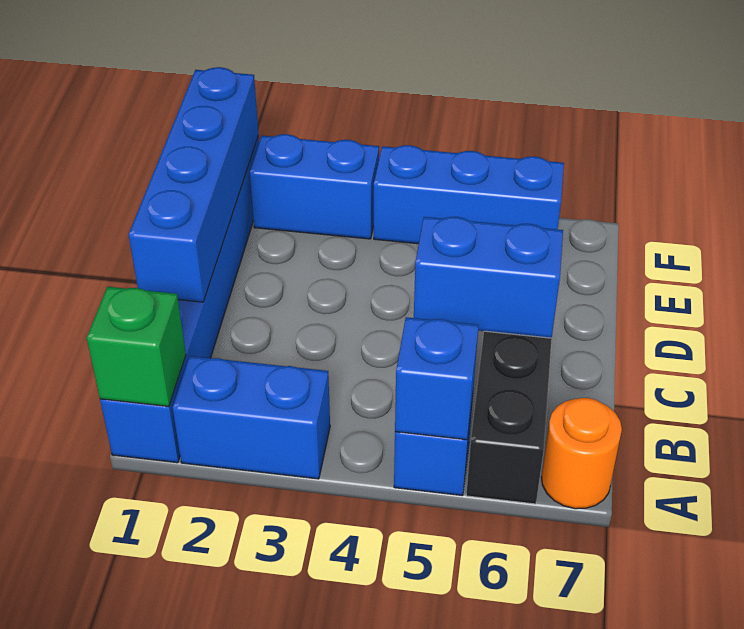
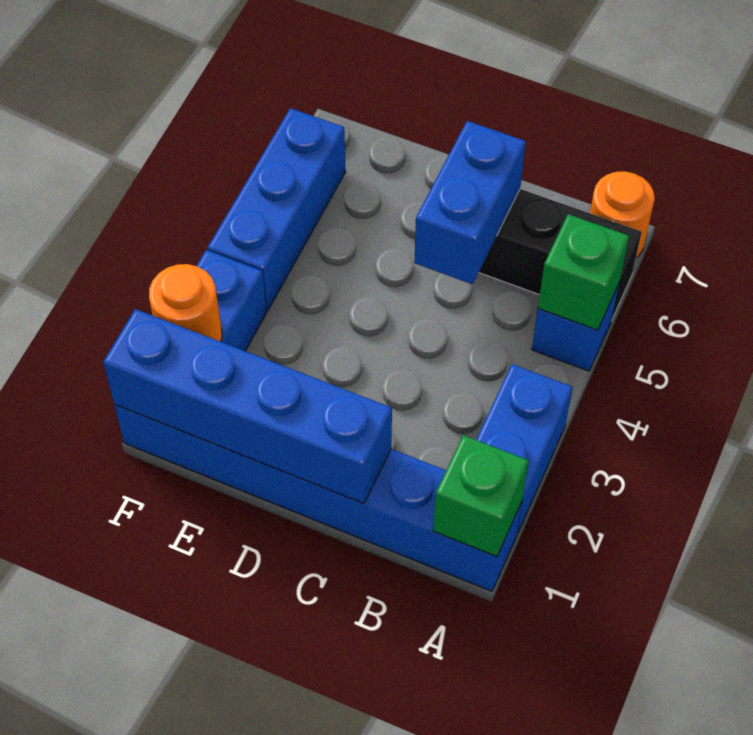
blue 1x1 brick [395,317,479,440] -> green 1x1 brick [538,214,629,330]
none -> orange 1x1 round brick [149,264,222,342]

